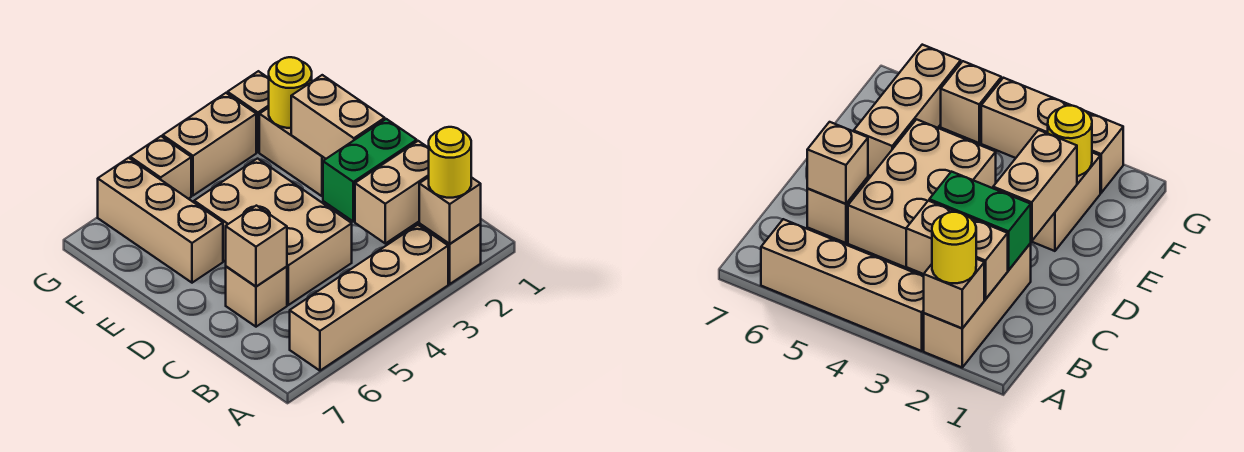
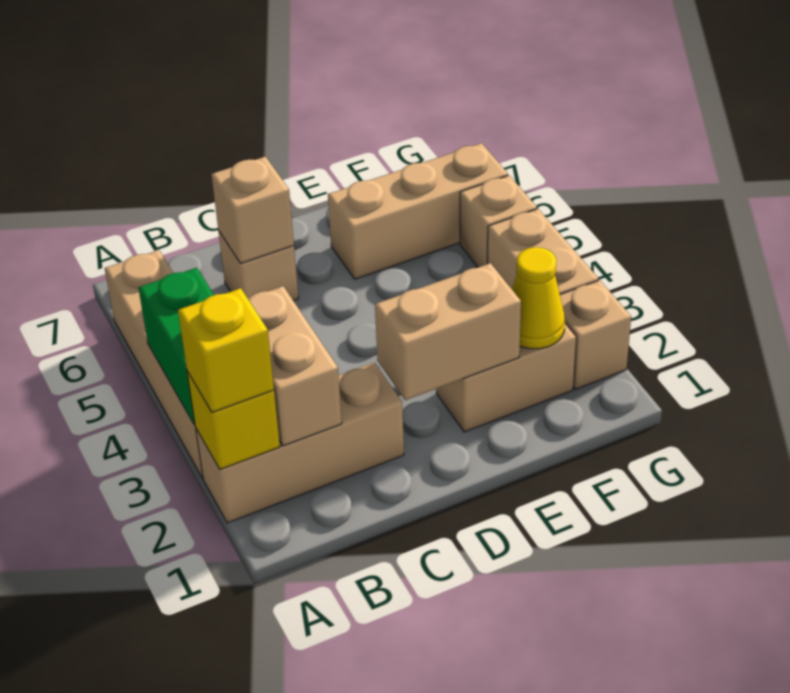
tan 1x1 brick [419,177,481,244] -> yellow 1x1 brick [187,371,280,469]
yellow 1x1 round brick [429,127,471,198] -> yellow 1x1 brick [178,288,274,412]
green 1x2 brick [323,119,417,221] -> green 1x2 brick moved to [138,268,214,425]
tan 2x3 brick [194,159,352,305] -> none
yellow 1x1 round brick [269,57,312,128] -> yellow 1x1 cone [512,247,565,349]

